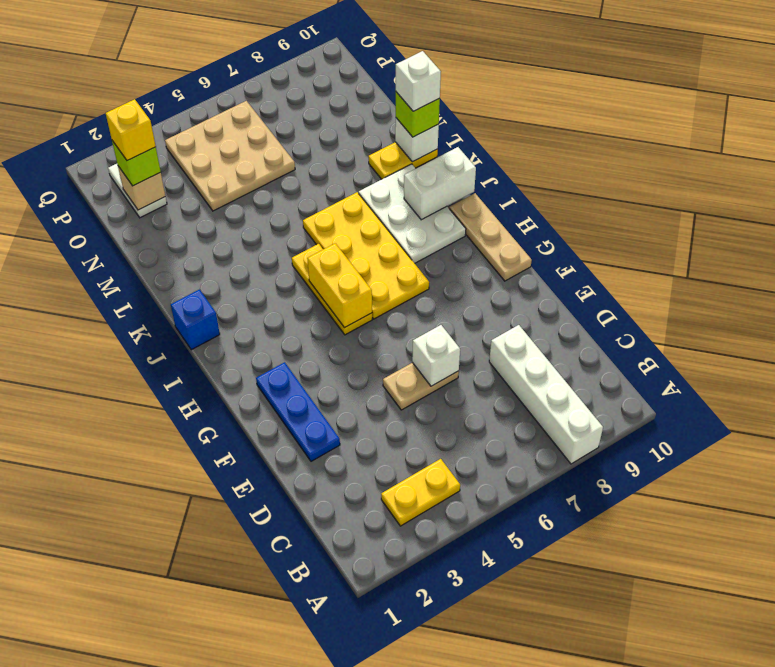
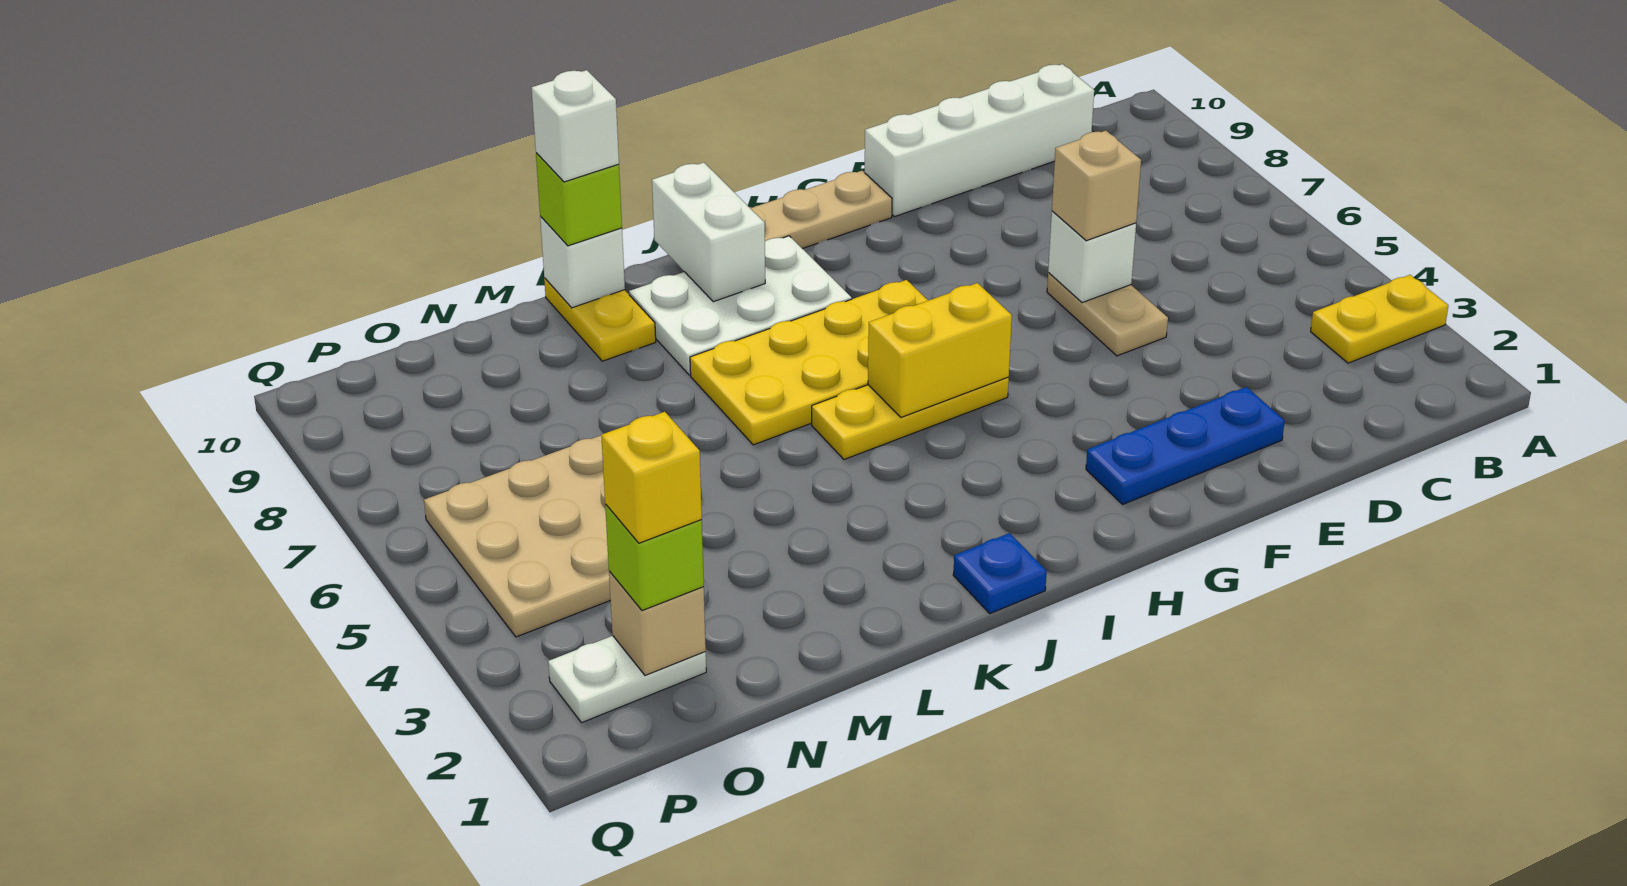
white 1x4 brick [489,325,603,464] -> white 1x4 brick moved to [865,64,1094,217]
yellow 1x2 plate [381,459,460,526] -> yellow 1x2 plate turned to [1311,275,1448,363]
none -> tan 1x1 brick [1052,131,1141,241]
blue 1x1 brick [171,289,220,350] -> blue 1x1 plate [953,533,1047,614]

